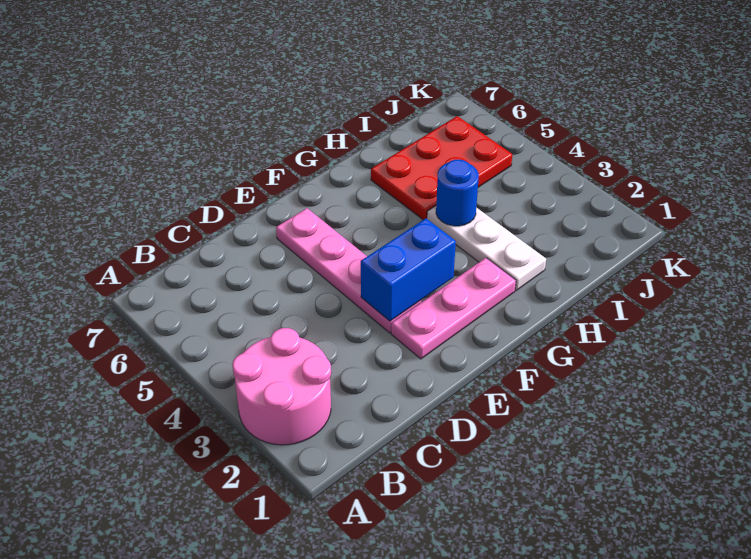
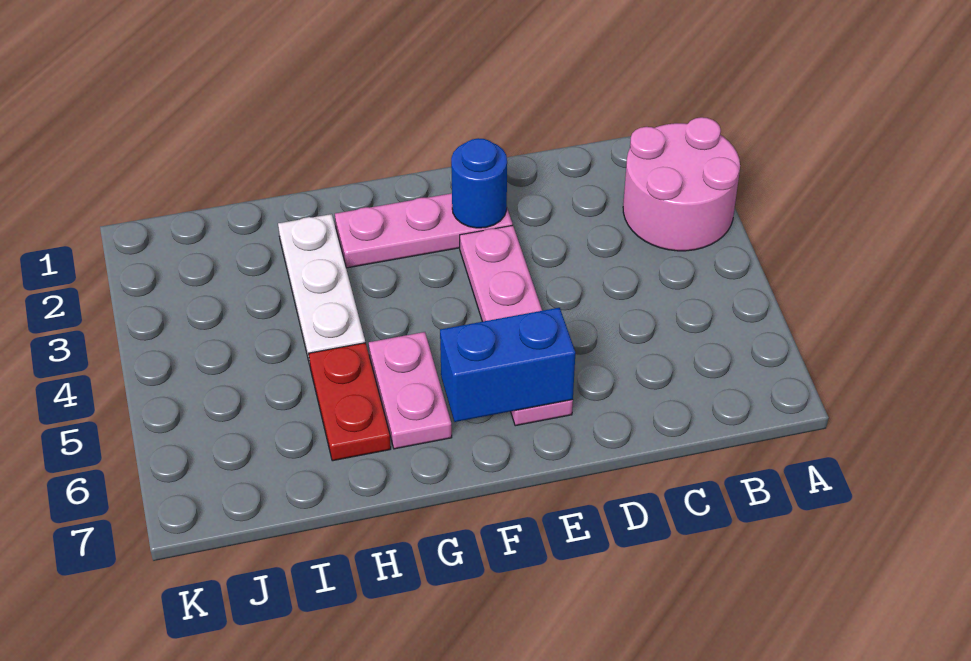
blue 1x2 brick [361,219,456,321] -> blue 1x2 brick moved to [440,308,575,422]
none -> pink 1x2 plate [369,332,452,449]
blue 1x1 round brick [436,160,479,226] -> blue 1x1 round brick moved to [451,138,507,228]
red 2x3 plate [371,116,512,220] -> red 1x2 plate [309,343,391,461]

